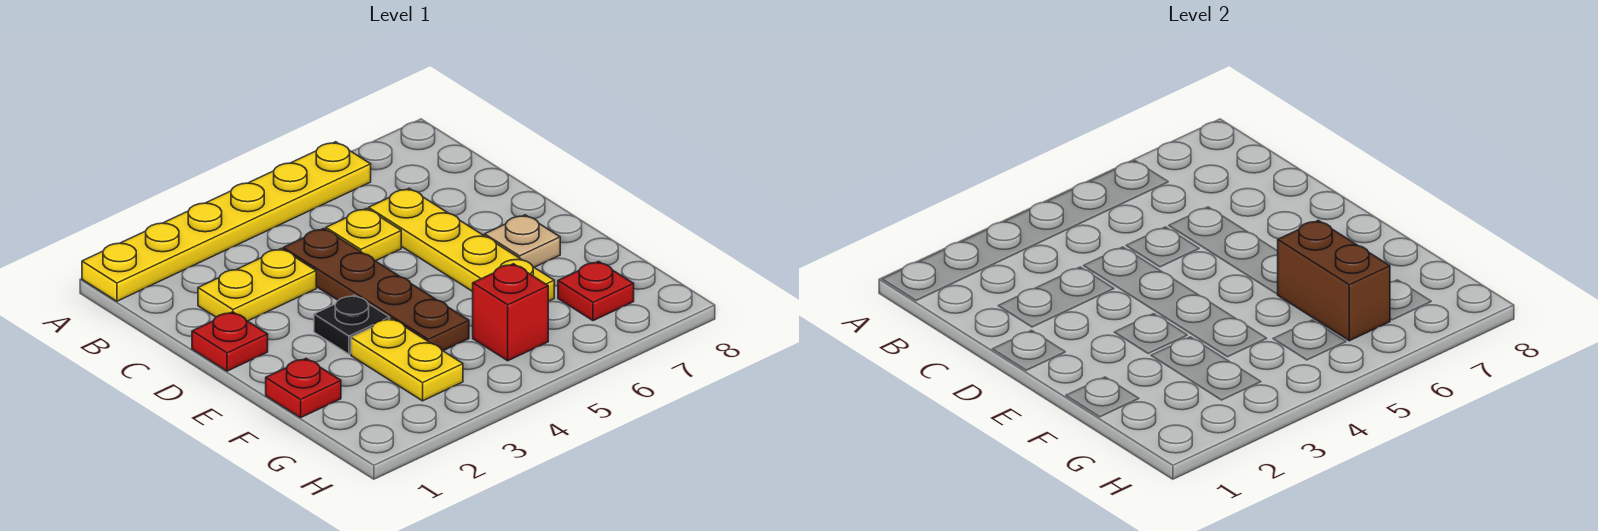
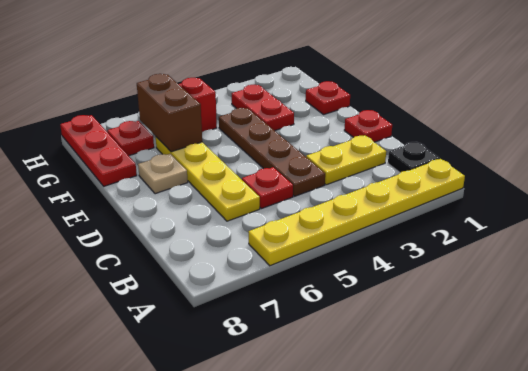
yellow 1x1 plate [326,208,401,261] -> red 1x1 plate [242,167,293,209]
black 1x1 plate [314,295,390,354] -> black 1x1 plate moved to [388,142,439,173]
yellow 1x2 plate [351,318,463,401] -> red 1x2 plate [232,85,294,131]
none -> red 1x3 plate [60,115,137,186]

